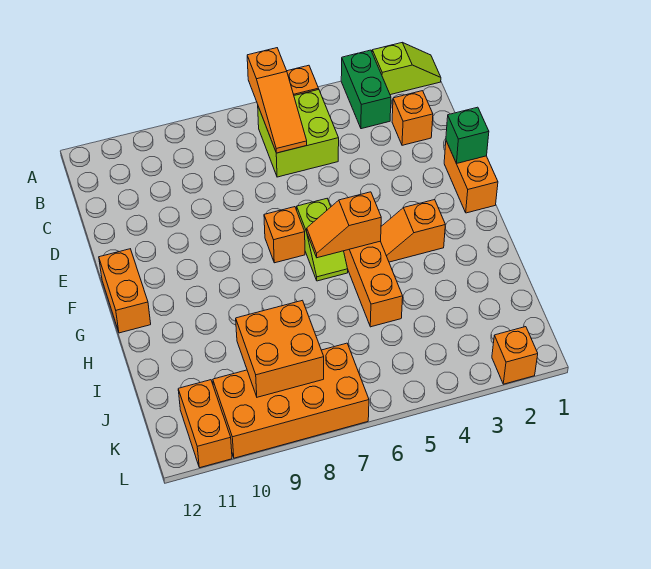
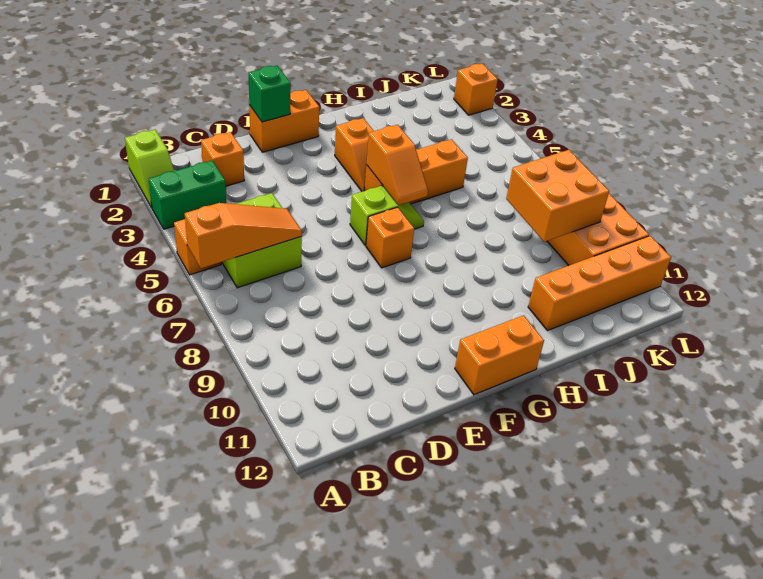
lime 1x2 slope [372,43,441,95] -> lime 1x2 slope turned to [125,130,174,208]
orange 1x2 brick [178,380,232,468] -> orange 1x4 brick [528,236,671,330]

